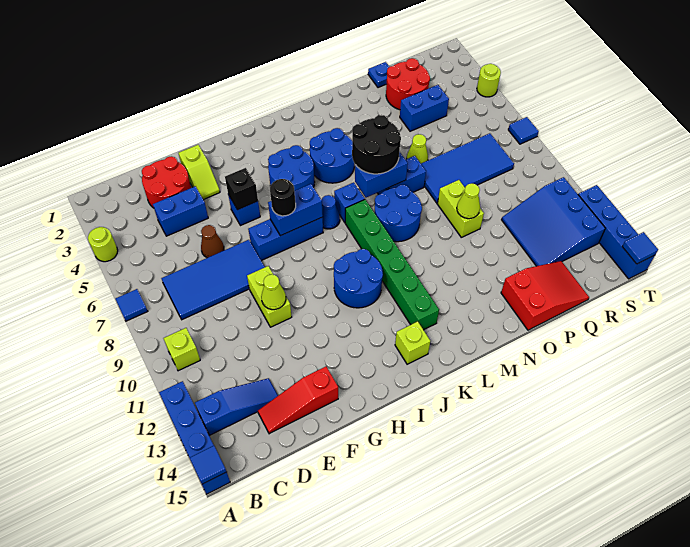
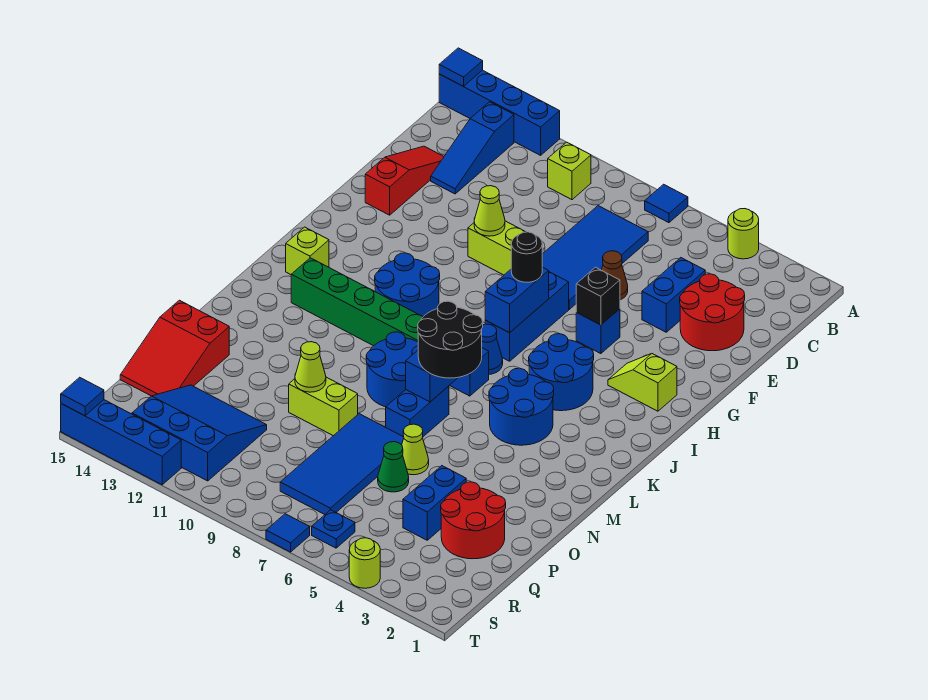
lime 1x2 slope [179,145,220,200] -> lime 1x2 slope moved to [608,354,677,411]
blue 1x1 plate [368,62,389,88] -> blue 1x1 plate moved to [312,510,355,548]
none -> green 1x1 cone [378,442,409,492]

